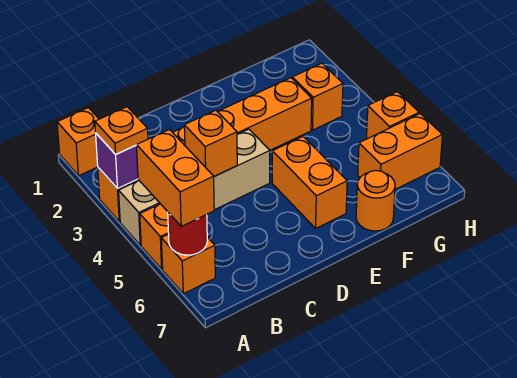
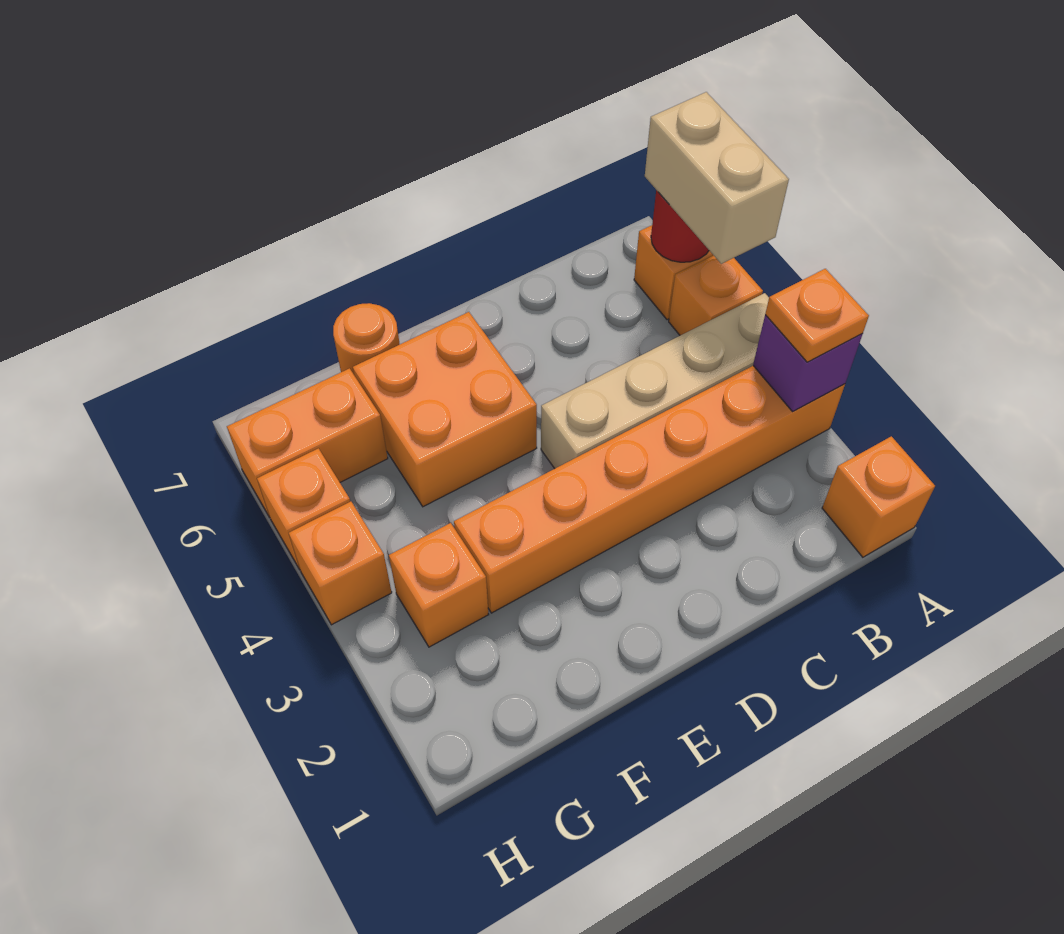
orange 1x2 brick [137,130,214,226] -> tan 1x2 brick [645,92,789,264]
orange 1x1 brick [184,110,237,176] -> orange 1x1 brick moved to [289,501,392,625]
orange 1x2 brick [272,137,347,228] -> orange 2x2 brick [353,312,537,507]

